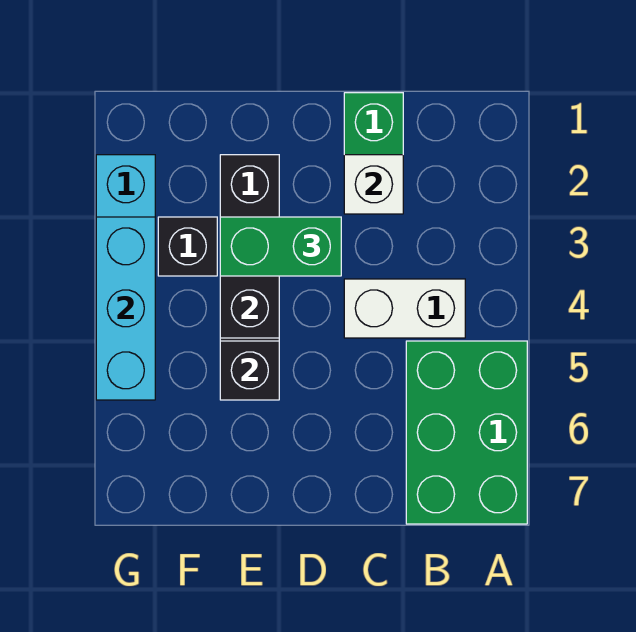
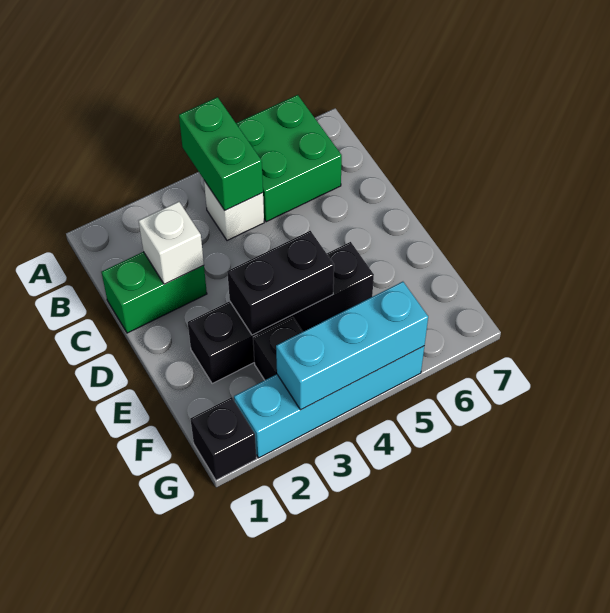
green 2x3 brick [406,341,527,524] -> green 2x2 brick [236,95,342,222]
white 1x2 brick [344,279,465,338] -> white 1x1 brick [204,181,264,241]
green 1x2 brick [220,217,341,276] -> green 1x2 brick moved to [179,97,263,210]
black 1x1 brick [220,341,279,400] -> black 1x1 brick moved to [190,397,256,480]

